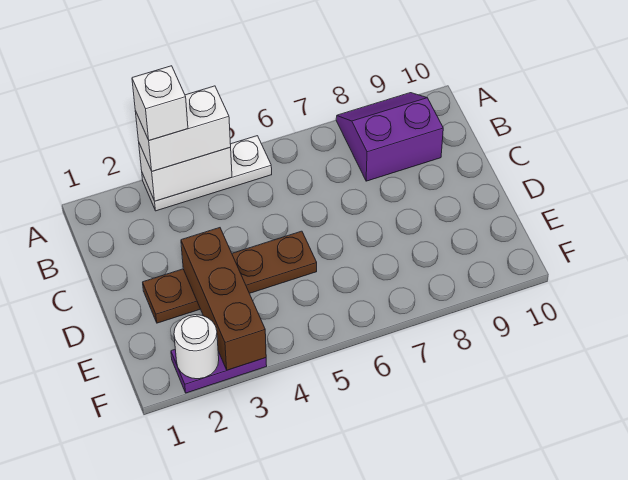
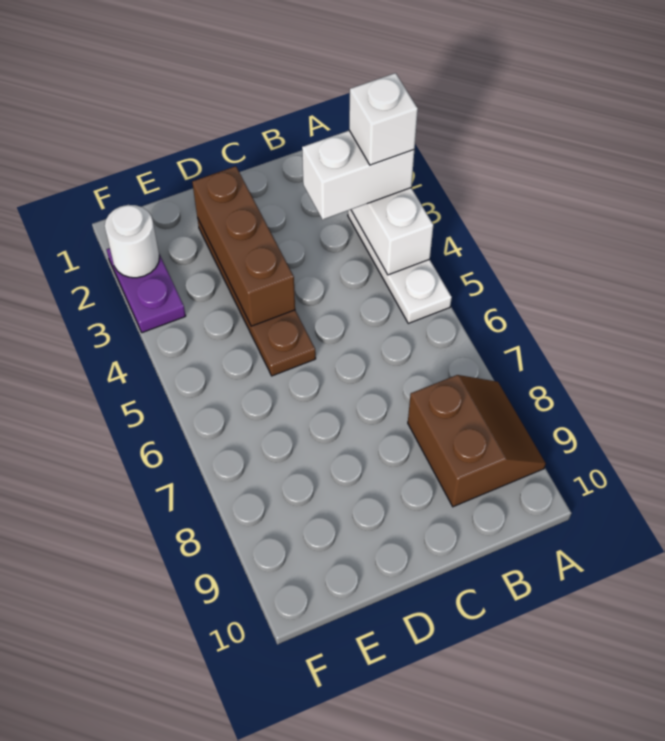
white 1x2 brick [135,86,231,171] -> white 1x2 brick turned to [302,130,414,220]
purple 2x2 slope [336,93,443,181] -> brown 2x2 slope [408,375,546,507]
brown 1x3 brick [181,228,266,370] -> brown 1x3 brick turned to [192,166,295,326]

